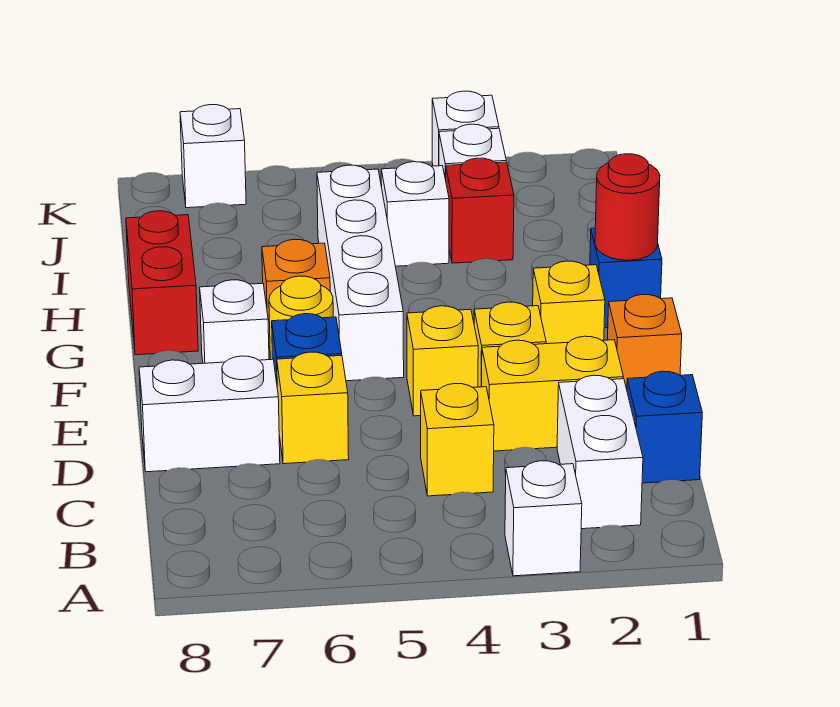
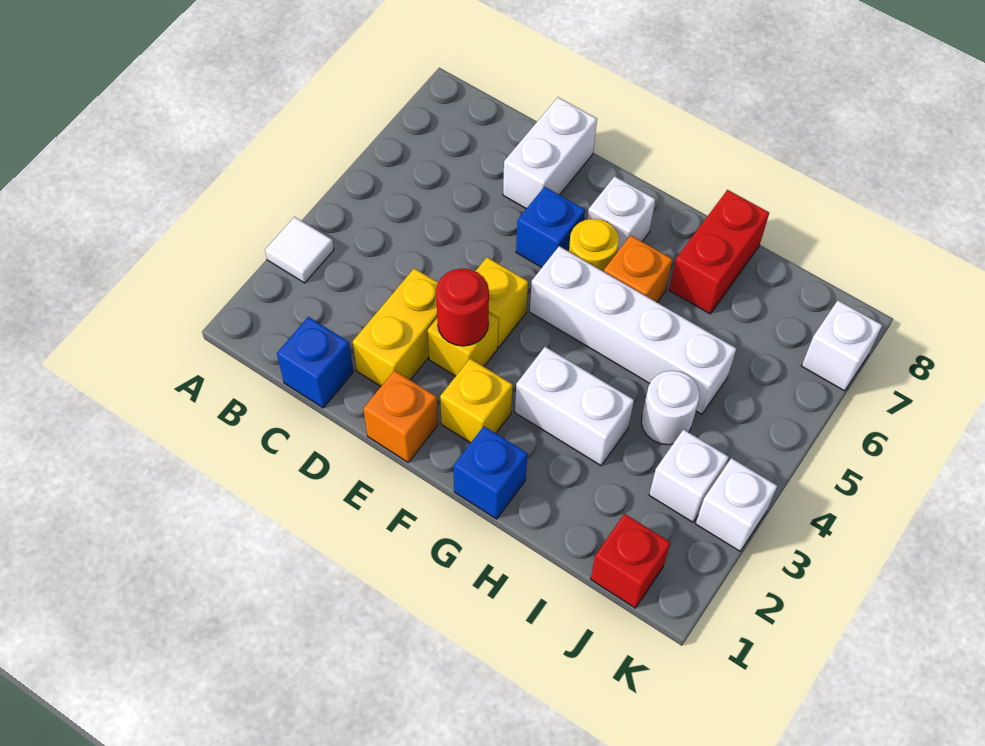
white 1x1 brick [505,461,582,576] -> white 1x1 tile [265,217,334,283]
white 1x2 brick [557,375,643,529] -> white 1x2 brick moved to [515,347,634,466]
yellow 1x1 brick [421,384,494,496] -> none
yellow 1x1 brick [277,352,349,464] -> none
red 1x1 round brick [595,154,660,260] -> red 1x1 round brick moved to [436,269,489,346]
red 1x2 brick [126,211,198,355] -> red 1x2 brick turned to [669,190,769,314]
red 1x1 brick [446,158,514,263] -> red 1x1 brick moved to [591,514,671,608]
white 1x1 brick [381,162,449,266] -> white 1x1 round brick [641,371,699,445]

